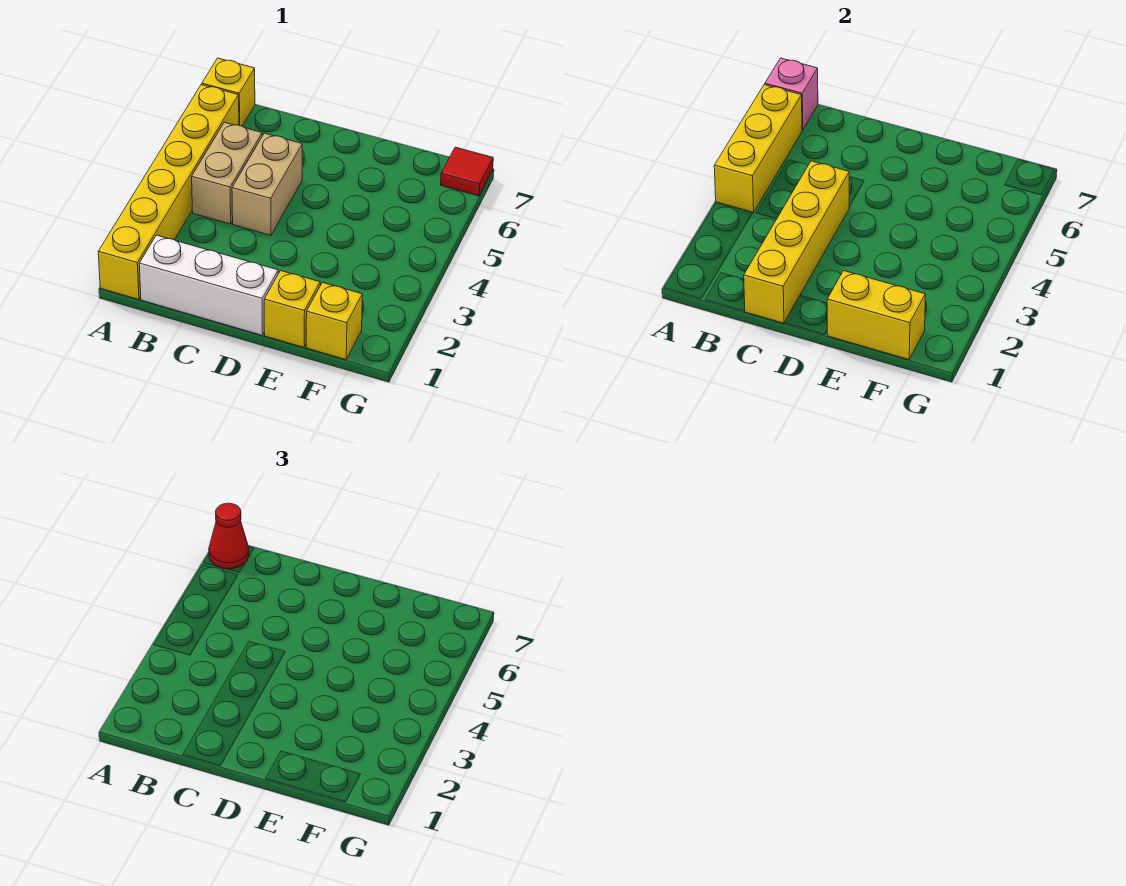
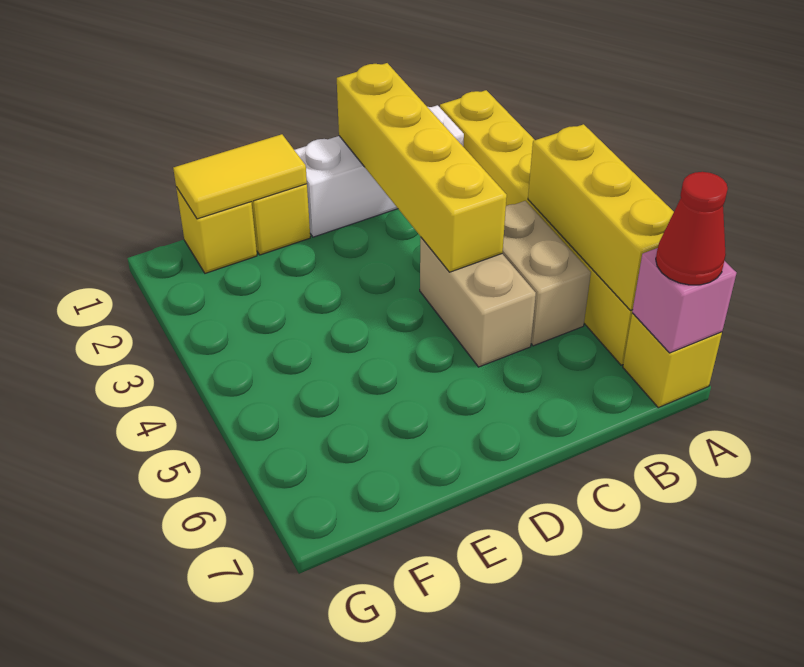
yellow 1x2 brick [827,271,925,360] -> yellow 1x2 tile [173,134,307,219]
red 1x1 tile [441,147,493,196] -> none

